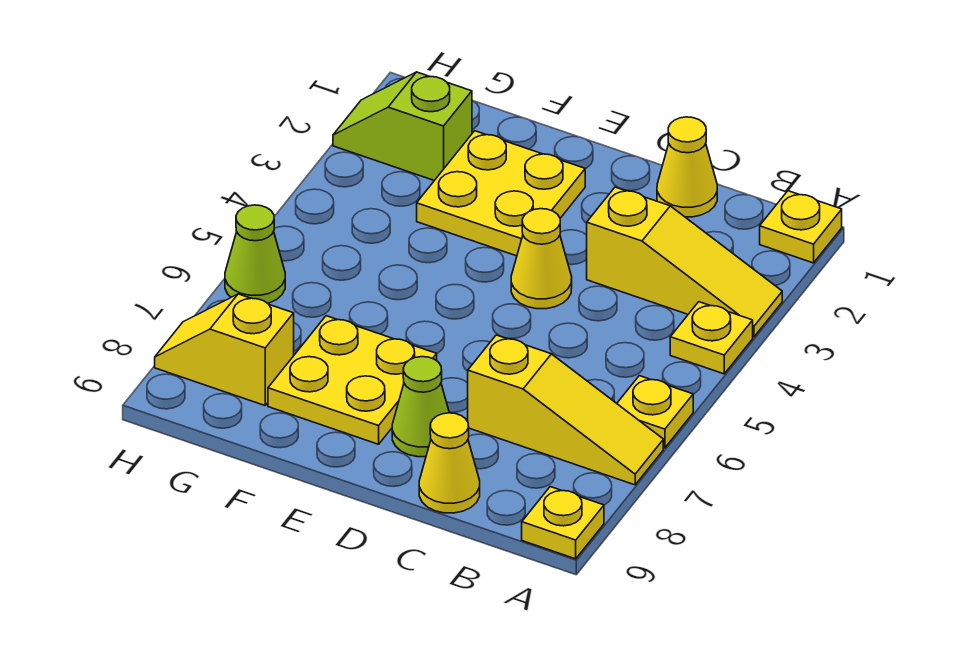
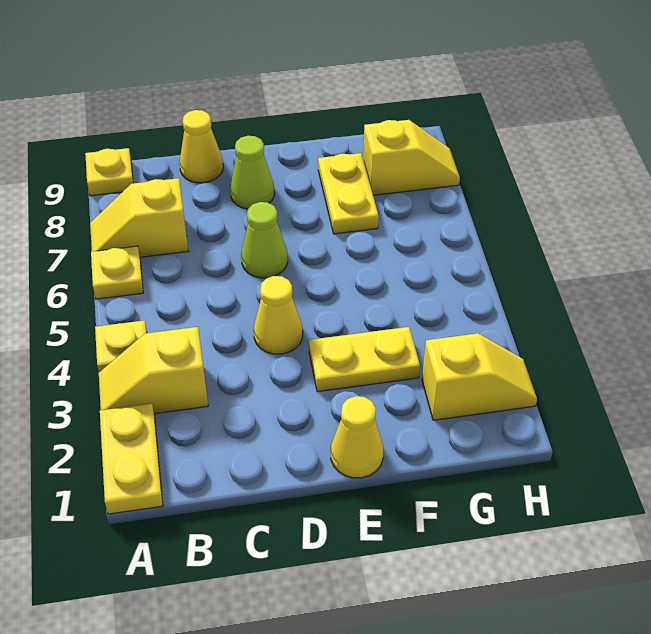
yellow 1x1 plate [760,191,842,263] -> yellow 1x2 plate [100,404,163,514]
yellow 1x3 slope [587,187,782,337] -> yellow 1x2 slope [99,327,208,414]
yellow 1x3 slope [468,335,663,485] -> yellow 1x2 slope [90,178,188,257]
yellow 1x1 cone [657,117,717,217] -> yellow 1x1 cone moved to [331,396,384,478]
yellow 2x2 plate [417,131,585,256] -> yellow 1x2 plate [309,327,420,392]
yellow 2x2 plate [268,316,437,444] -> yellow 1x2 plate [318,153,379,234]
lime 1x2 slope [333,72,472,181] -> yellow 1x2 slope [422,333,537,420]
lime 1x1 cone [225,205,285,303] -> lime 1x1 cone moved to [241,202,288,278]

